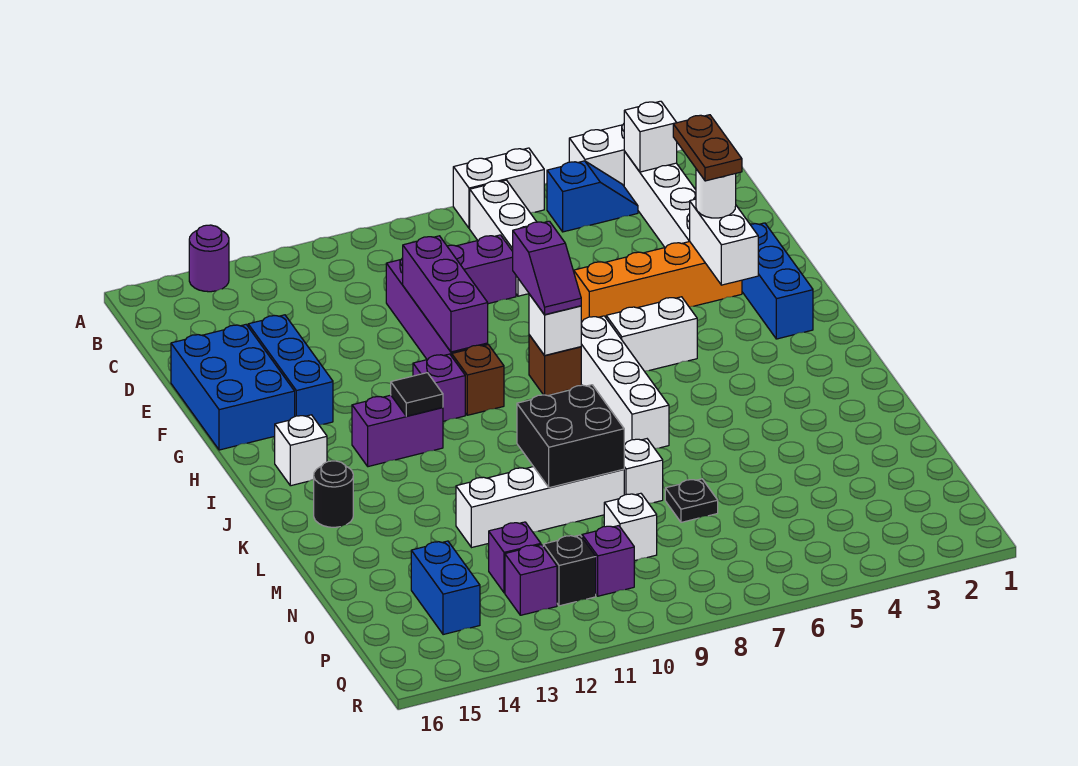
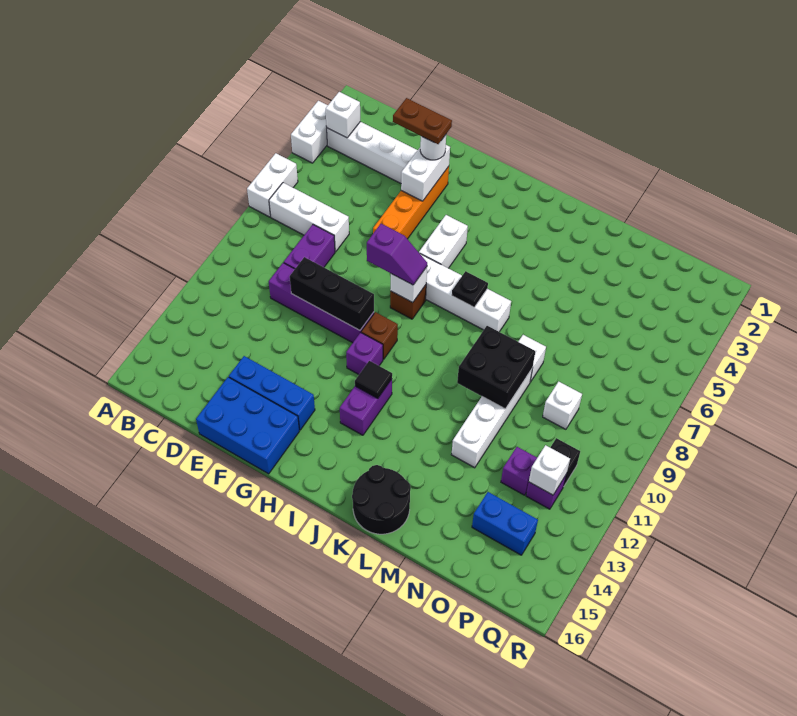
purple 1x1 round brick [189,225,229,292] -> none
blue 1x2 slope [547,161,638,232] -> none
purple 1x3 brick [403,236,488,352] -> black 1x3 brick [290,257,374,330]
blue 1x3 brick [742,223,813,339] -> none
white 1x2 brick [690,199,758,285] -> white 1x2 brick turned to [401,145,450,201]
white 1x1 brick [274,415,327,486] -> white 1x1 brick moved to [529,445,570,495]
black 1x1 round brick [314,461,353,527] -> black 2x2 round brick [352,465,411,534]
black 1x1 plate [665,479,718,522] -> black 1x1 plate moved to [452,271,488,307]
purple 1x1 brick [582,526,634,596] -> none

